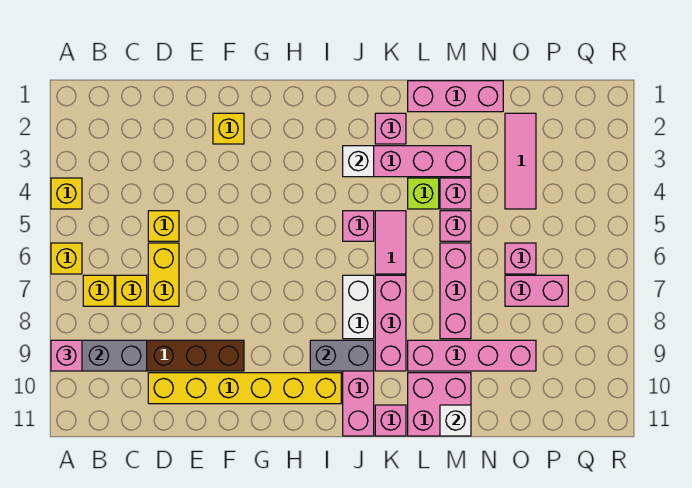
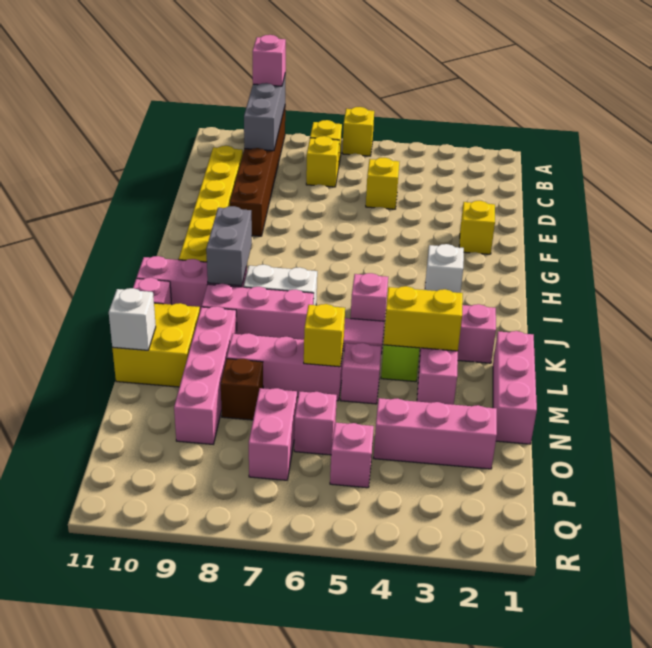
yellow 1x1 brick [51,178,82,209] -> yellow 1x1 brick moved to [304,304,345,367]
yellow 1x2 brick [148,243,179,306] -> yellow 1x2 brick moved to [384,286,463,351]
pink 2x2 brick [408,373,471,436] -> yellow 2x2 brick [112,303,200,387]
pink 1x1 brick [440,178,471,209] -> pink 1x1 brick moved to [330,423,374,488]
none -> brown 1x1 brick [221,359,263,420]
pink 1x3 tile [505,113,536,209] -> pink 1x3 brick [374,398,497,469]

